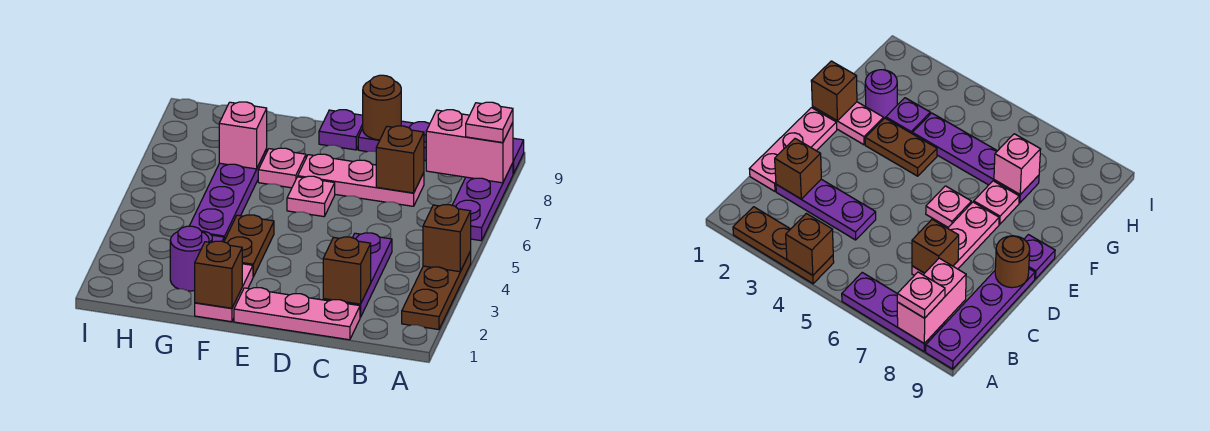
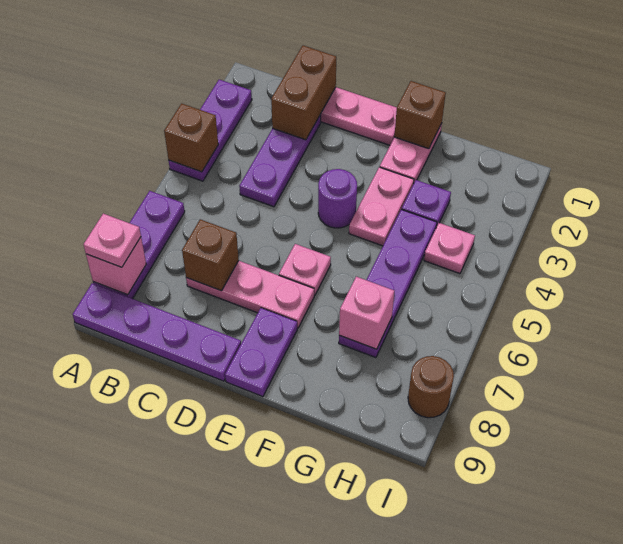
brown 1x3 plate [402,251,471,330] -> purple 1x3 plate [169,80,252,181]
pink 1x2 brick [426,110,513,183] -> pink 1x1 brick [86,237,146,295]
brown 1x1 brick [323,237,371,304] -> brown 1x2 brick [271,46,336,140]
brown 1x1 round brick [363,75,401,140] -> brown 1x1 round brick moved to [408,356,454,418]
purple 1x1 plate [319,110,363,150] -> purple 1x2 plate [225,308,297,397]
brown 1x2 plate [224,215,274,277] -> pink 1x2 plate [349,167,414,246]
pink 1x1 plate [258,148,306,188] -> pink 1x1 plate moved to [424,223,475,274]
purple 1x1 round brick [170,226,209,291] -> purple 1x1 round brick moved to [318,169,357,228]

